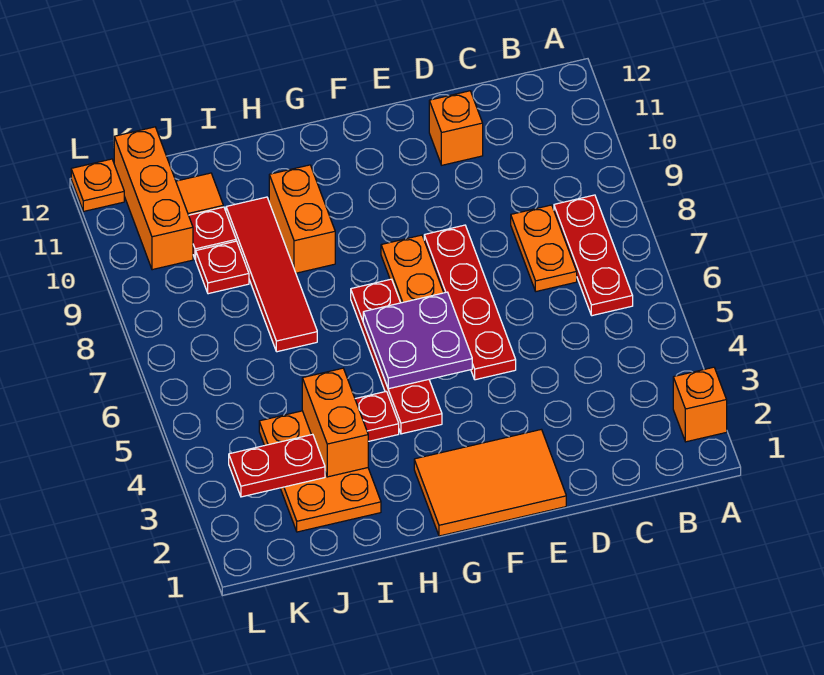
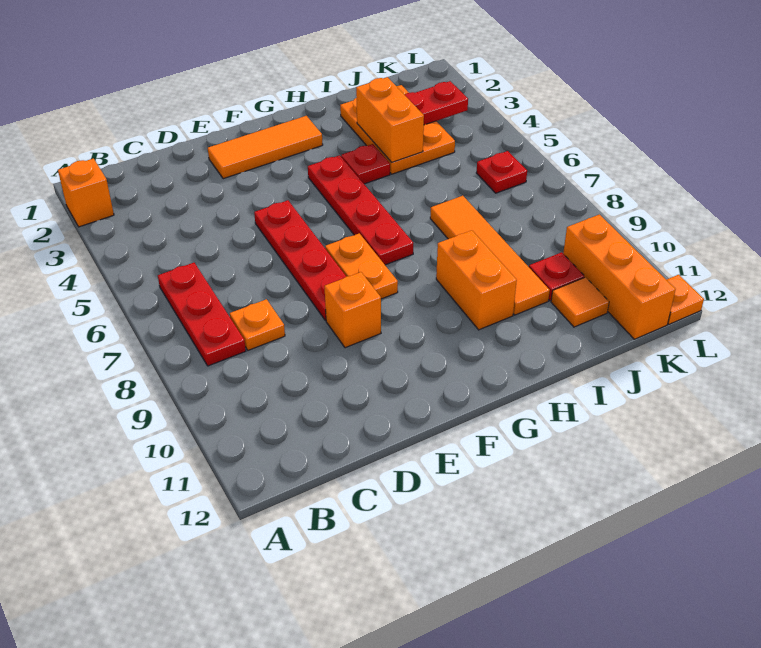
orange 1x2 plate [511,205,577,291] -> orange 1x1 plate [230,299,285,350]
orange 1x1 brick [429,91,483,165] -> orange 1x1 brick moved to [324,272,381,348]
orange 2x3 tile [414,429,566,536] -> orange 1x3 tile [208,116,323,179]
purple 2x2 plate [363,292,472,389] -> none
red 1x4 tile [226,197,317,352] -> orange 1x4 tile [430,196,550,315]
red 1x1 plate [196,241,249,294] -> red 1x1 plate moved to [476,151,527,193]

